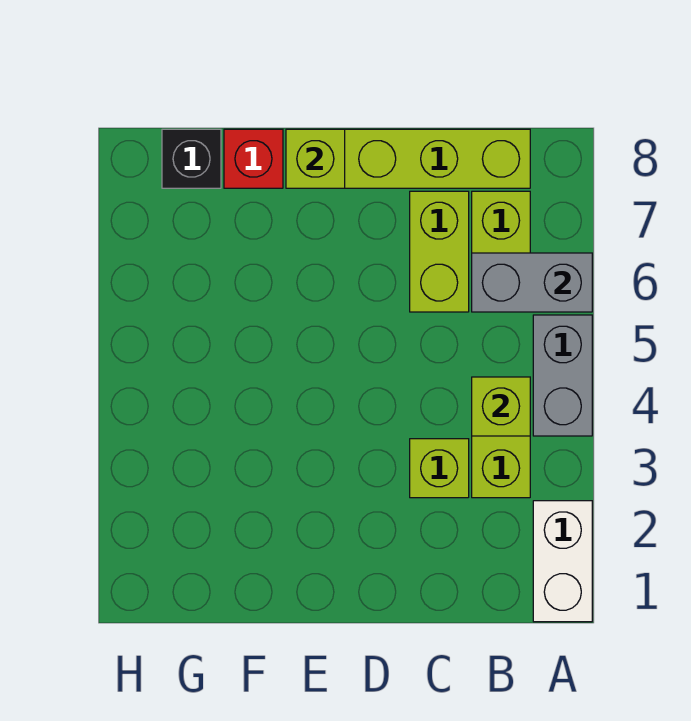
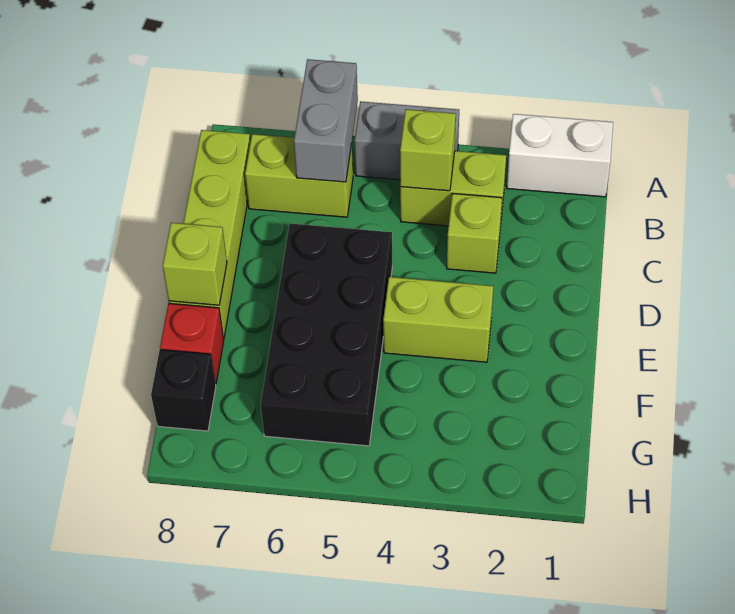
lime 1x2 brick [410,191,469,312] -> lime 1x2 brick moved to [383,277,493,362]
none -> black 2x4 brick [261,224,392,446]

